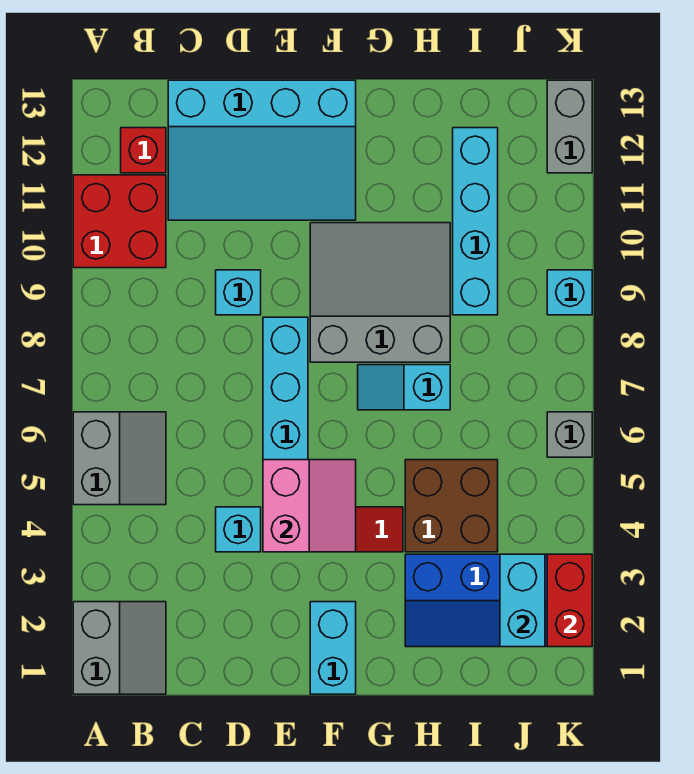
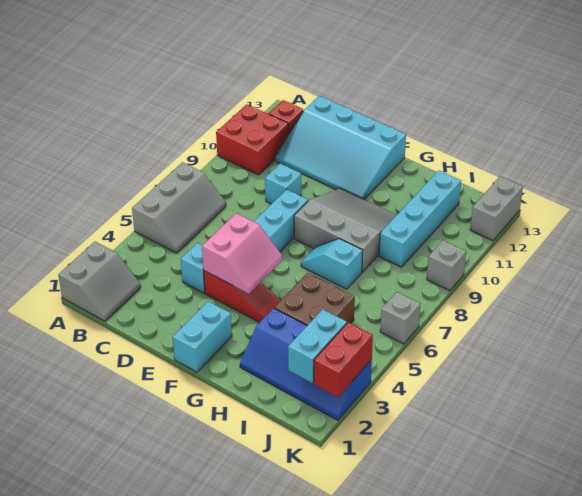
grey 2x2 slope [73,412,166,505] -> grey 2x3 slope [132,162,226,253]
cyan 1x1 brick [547,270,592,315] -> grey 1x1 brick [427,240,466,291]

